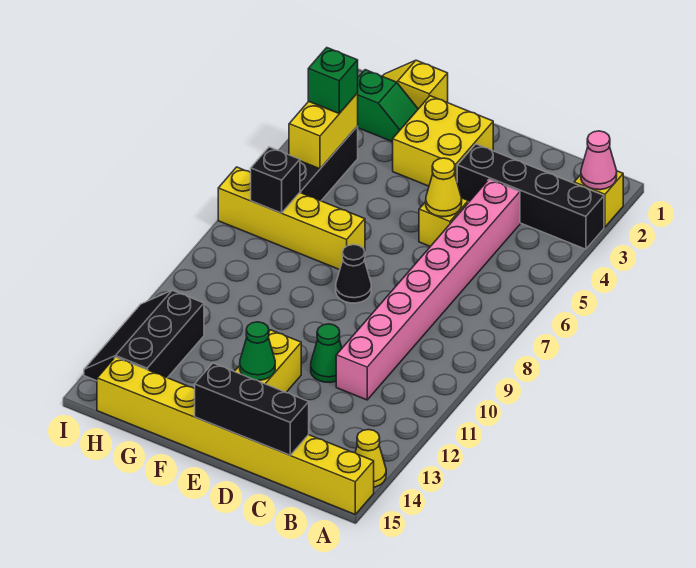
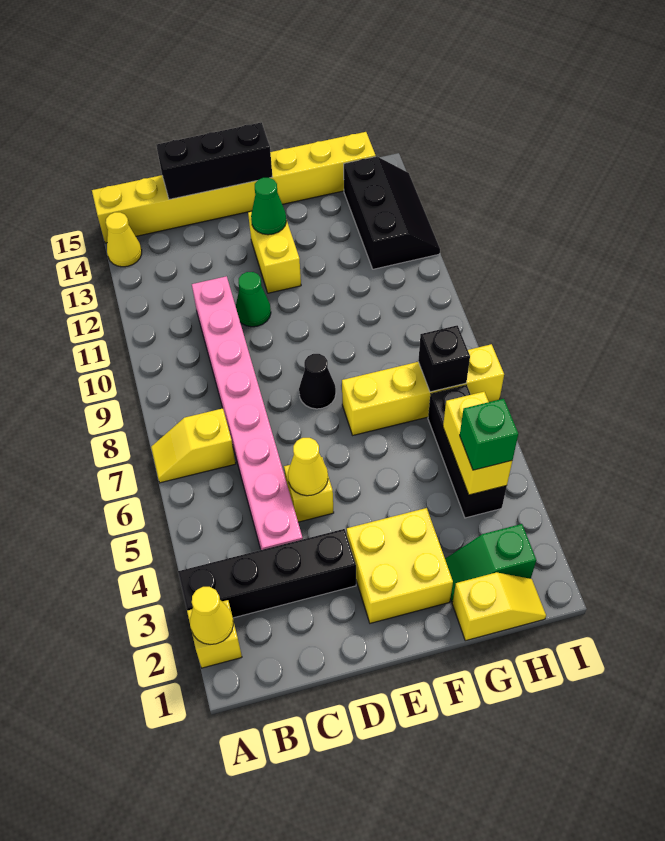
pink 1x1 cone [581,131,617,190] -> yellow 1x1 cone [190,587,233,644]
none -> yellow 1x2 slope [151,408,236,483]

